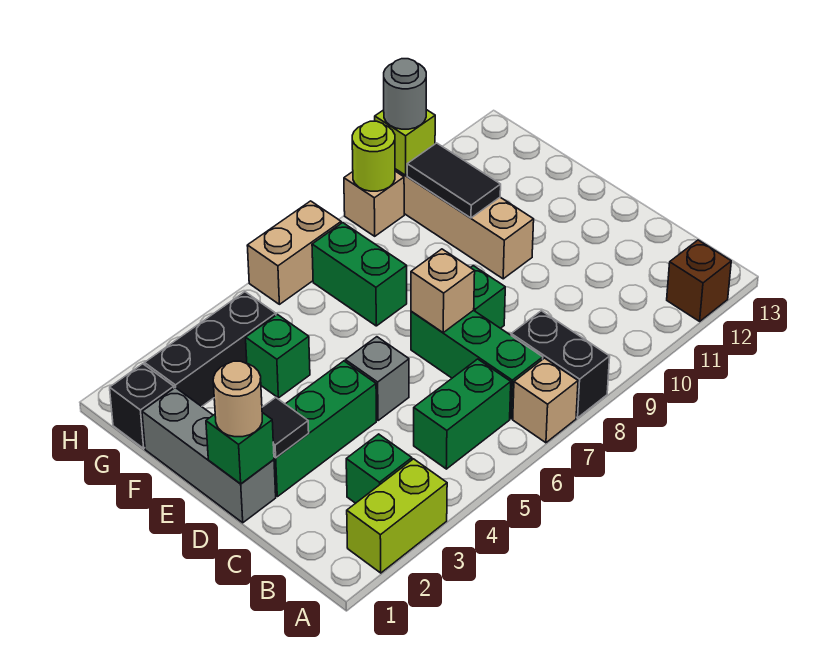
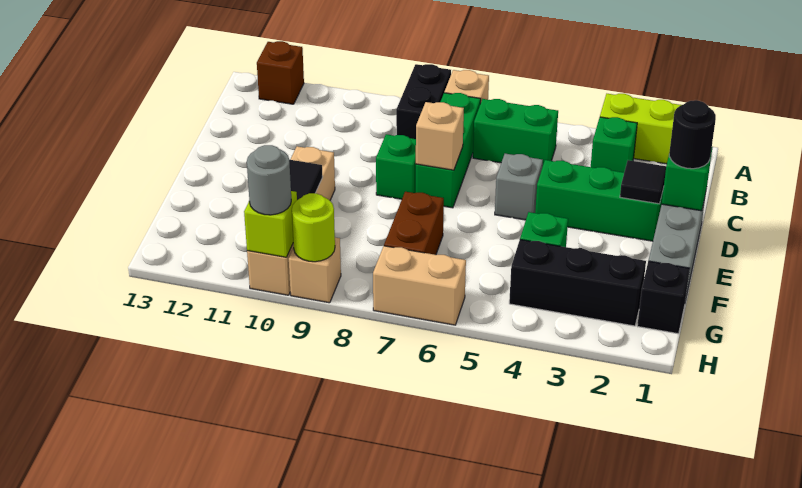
tan 1x1 round brick [213,361,262,437] -> black 1x1 round brick [669,100,716,169]
green 1x2 brick [312,223,407,326] -> brown 1x2 brick [384,192,444,255]

